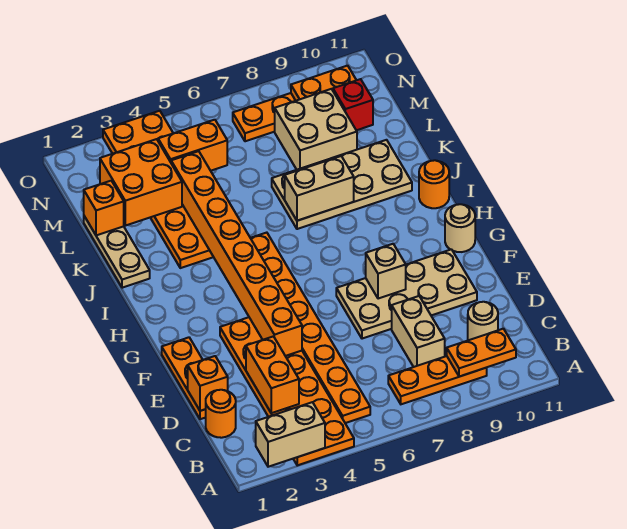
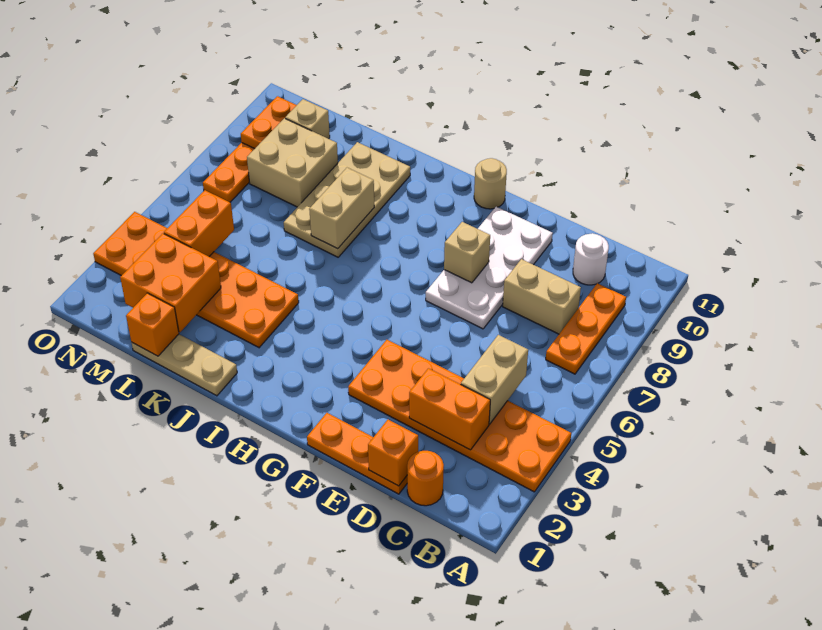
tan 1x2 brick [256,402,325,467] -> tan 1x2 brick moved to [461,335,528,424]
orange 1x8 plate [251,233,370,423] -> none
orange 1x2 plate [447,329,516,377] -> none
tan 1x1 round brick [468,302,498,340] -> white 1x1 round brick [573,233,609,285]
orange 1x8 brick [171,151,302,356] -> none
tan 2x4 plate [336,249,477,339] -> white 2x4 plate [426,207,553,329]
orange 1x1 round brick [419,160,449,208] -> none
red 1x1 brick [333,79,373,130] -> tan 1x1 brick [285,99,330,139]

